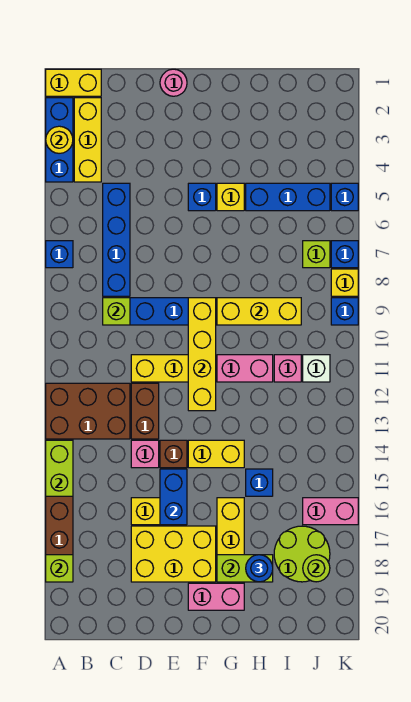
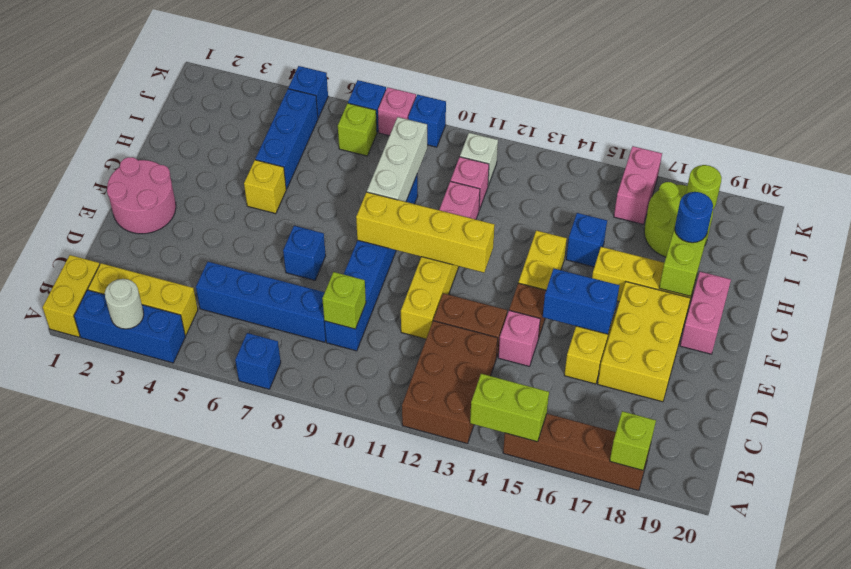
yellow 1x1 round brick [46,126,73,153] -> white 1x1 round brick [105,279,144,329]
pink 1x1 round brick [160,69,187,96] -> pink 2x2 round brick [107,157,176,234]
blue 1x1 brick [188,183,216,211] -> blue 1x1 brick moved to [283,226,326,280]
yellow 1x3 brick [217,298,301,325] -> white 1x3 brick [367,117,427,202]
yellow 1x1 brick [331,269,358,296] -> pink 1x1 brick [378,87,416,136]

